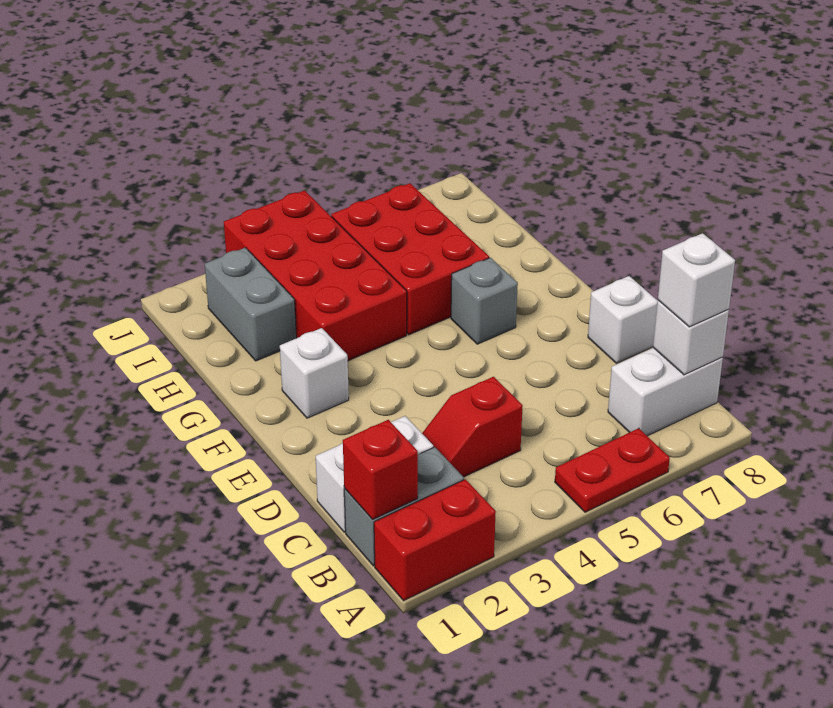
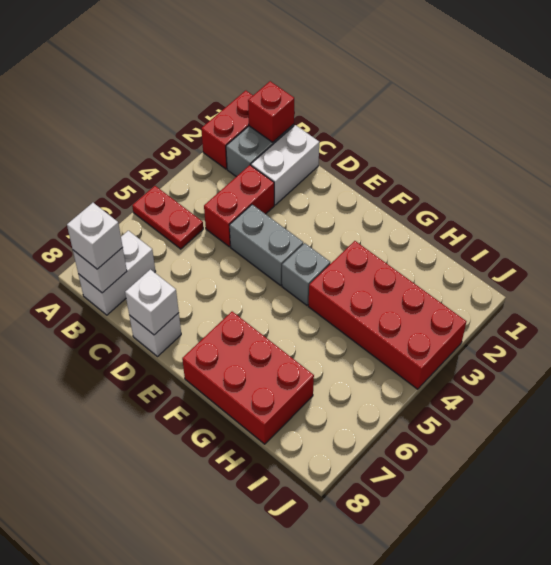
red 1x2 plate [555,428,670,512] -> red 1x2 plate turned to [132,186,203,249]
red 1x2 slope [422,377,523,477] -> red 1x2 brick [204,165,274,247]
white 1x1 brick [280,328,349,418] -> white 1x1 brick moved to [125,269,179,335]
grey 1x1 brick [451,258,518,344] -> grey 1x1 brick moved to [282,243,330,305]
red 2x3 brick [331,183,489,335] -> red 2x3 brick moved to [182,312,314,444]
grey 1x2 brick [205,248,296,361] -> grey 1x2 brick moved to [230,205,303,285]

